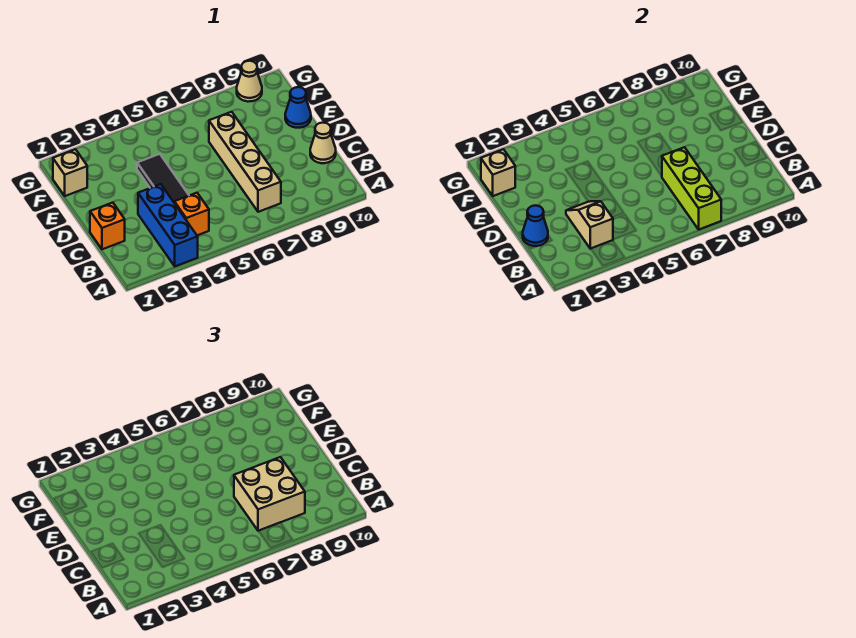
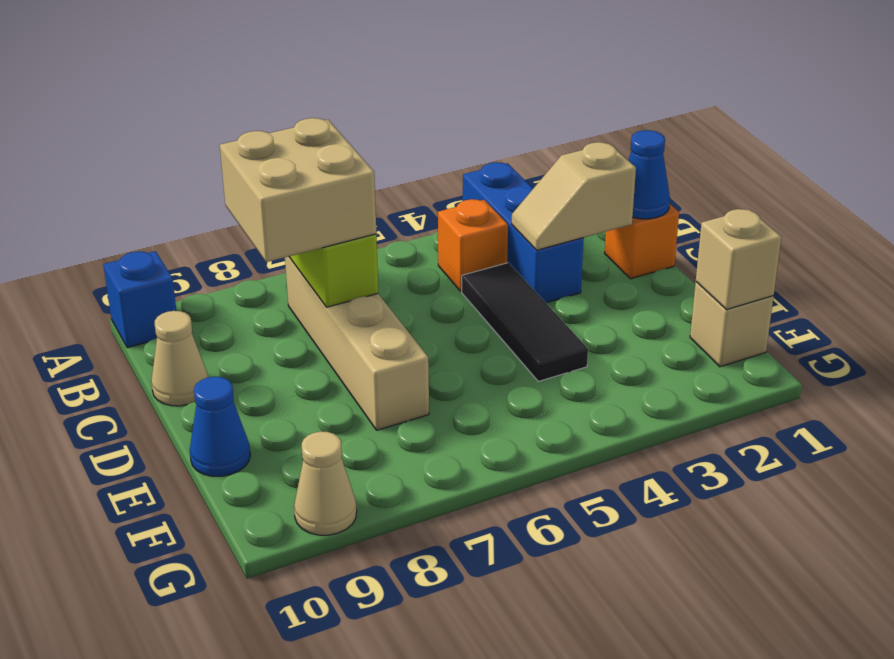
none -> blue 1x1 brick [103,251,176,348]
tan 1x2 slope [566,201,613,249] -> tan 1x2 slope turned to [512,142,636,250]

